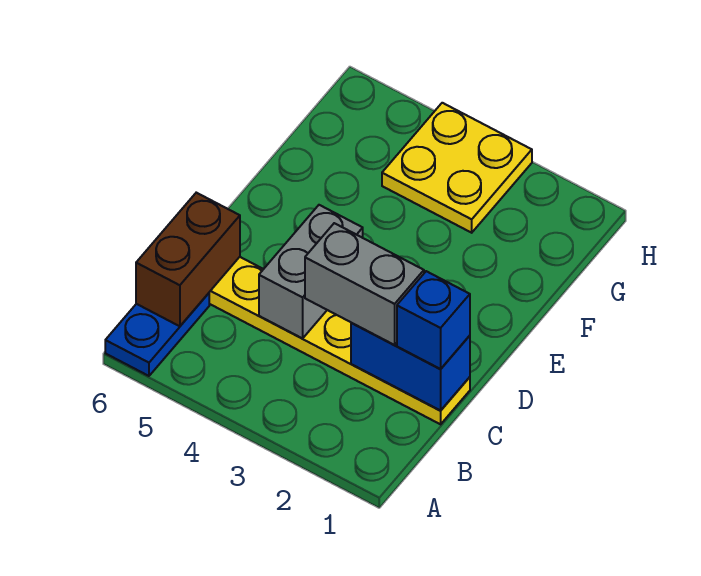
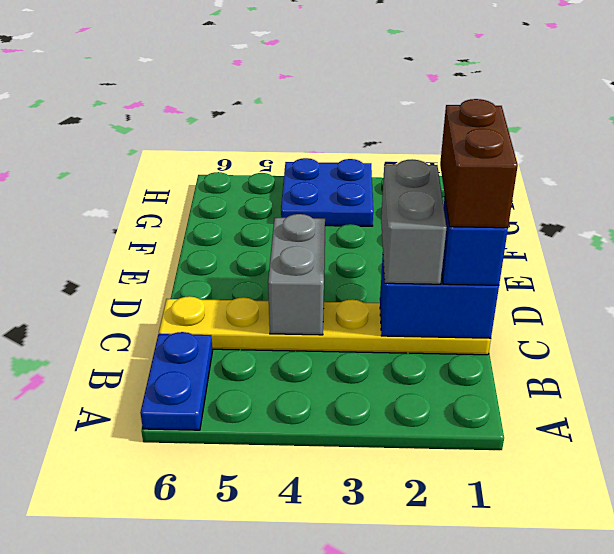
brown 1x2 brick [136,193,240,326] -> brown 1x2 brick moved to [440,99,518,228]
grey 1x2 brick [305,223,424,345] -> grey 1x2 brick turned to [381,159,447,284]
yellow 2x2 plate [382,103,532,233] -> blue 2x2 plate [281,158,373,226]

